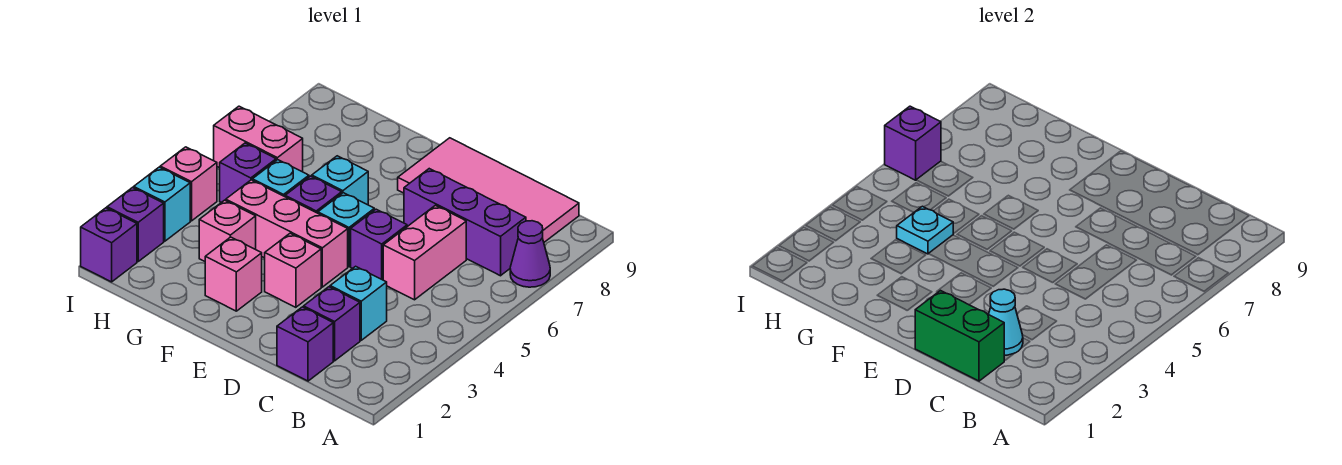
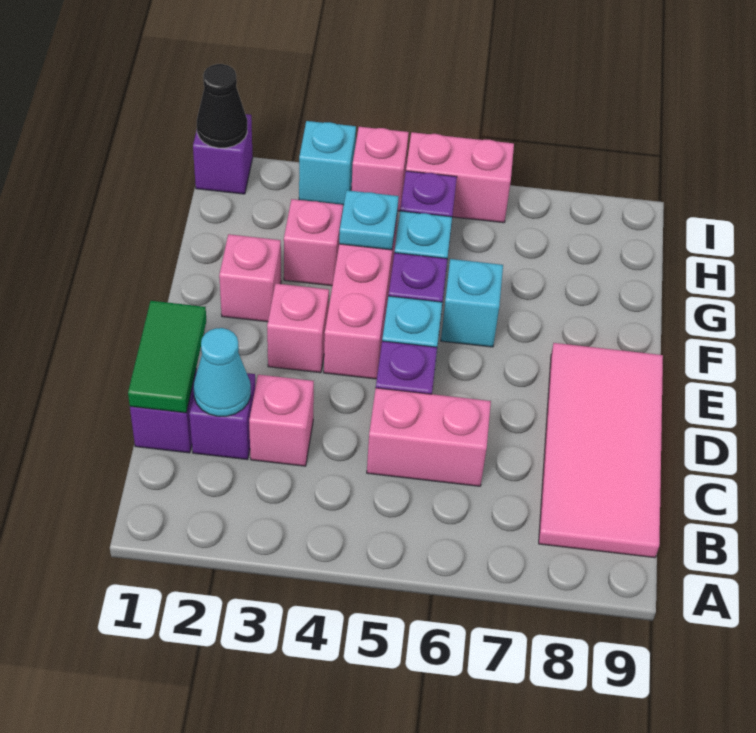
purple 1x1 cone [510,221,550,287] -> none
purple 1x3 brick [404,169,526,276] -> none
green 1x2 brick [915,291,1004,381] -> green 1x2 tile [128,301,206,413]
cyan 1x1 brick [330,266,387,340] -> pink 1x1 brick [249,375,314,466]
pink 1x2 brick [214,106,303,172] -> pink 1x2 brick turned to [406,132,514,223]
none -> black 1x1 cone [197,64,247,148]
purple 1x1 brick [107,188,164,261] -> none
purple 1x1 brick [885,106,941,180] -> none

